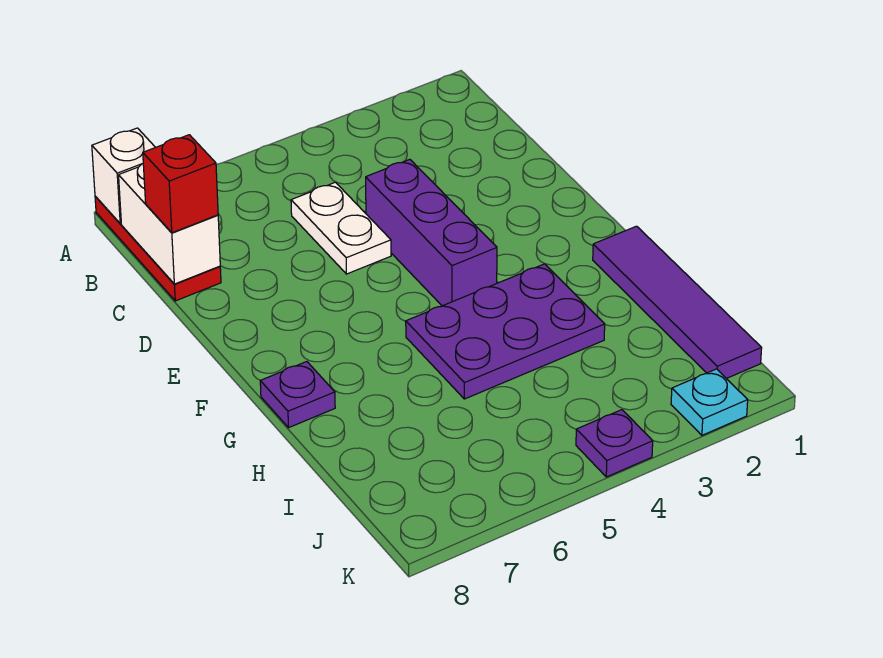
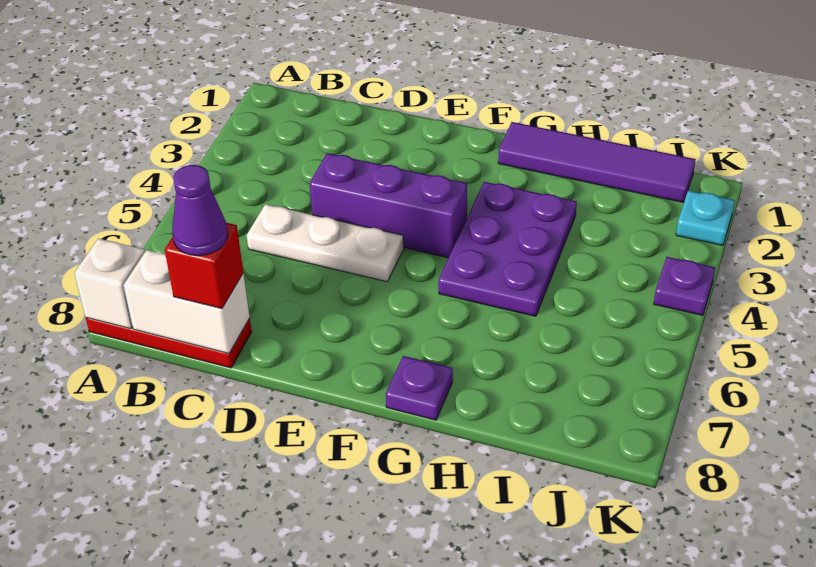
white 1x2 plate [291,182,391,274] -> white 1x3 plate [247,204,404,282]
none -> purple 1x1 cone [172,165,228,256]

